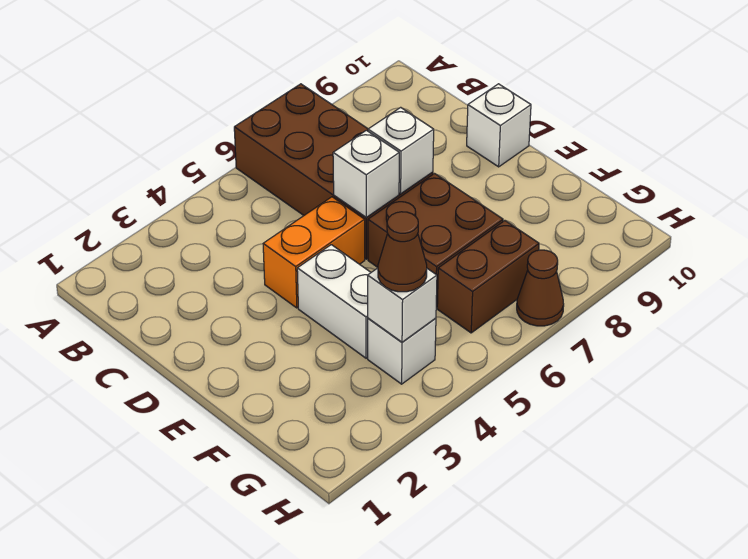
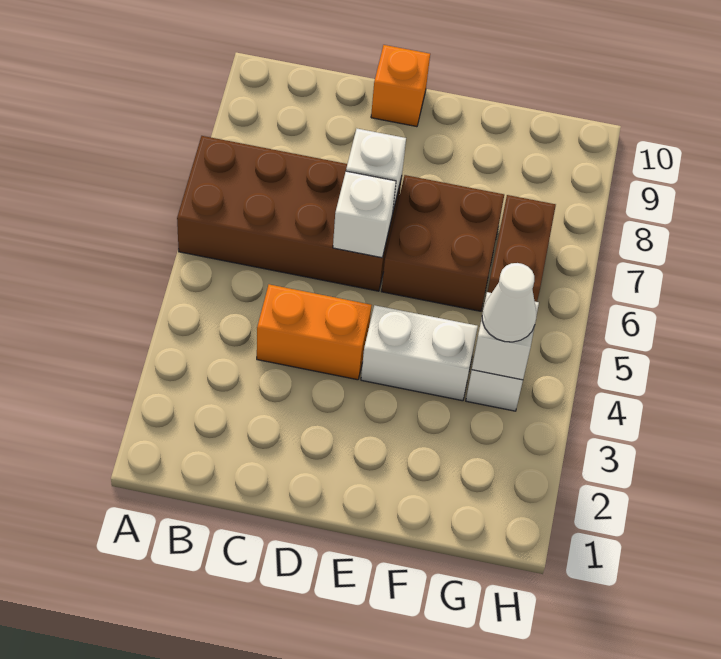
orange 1x2 brick [263,197,365,308] -> orange 1x2 brick turned to [257,284,372,380]
white 1x1 brick [467,84,531,167] -> orange 1x1 brick [371,45,430,127]
brown 1x1 cone [378,212,427,292] -> white 1x1 cone [482,263,536,342]
brown 1x1 cone [517,250,564,326] -> none

